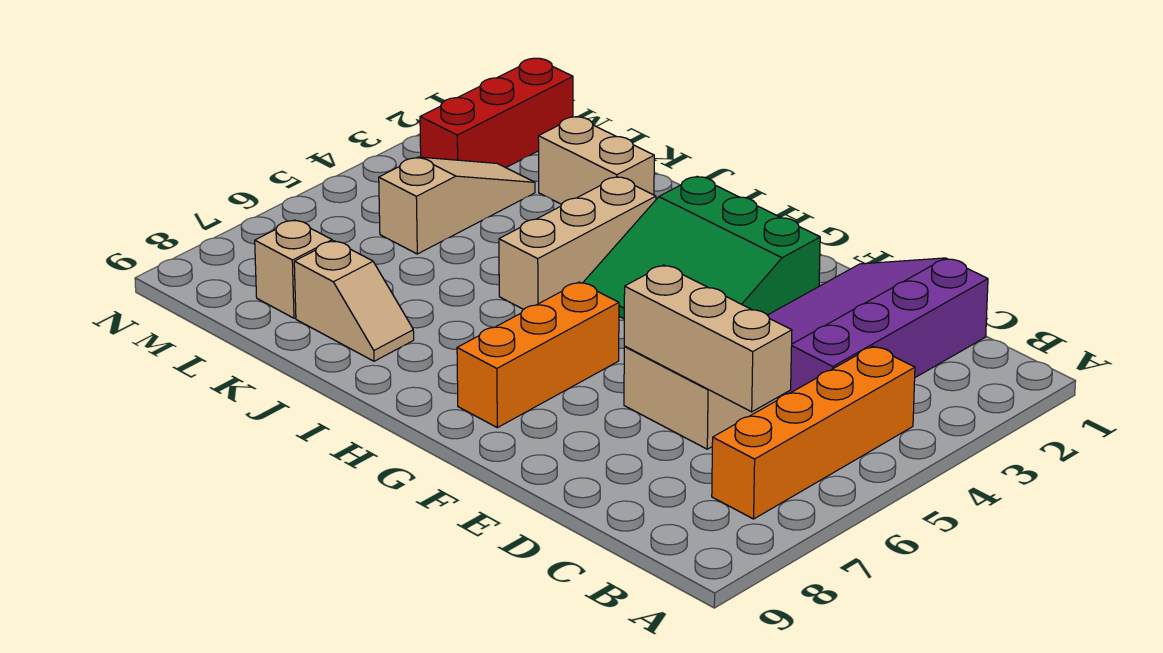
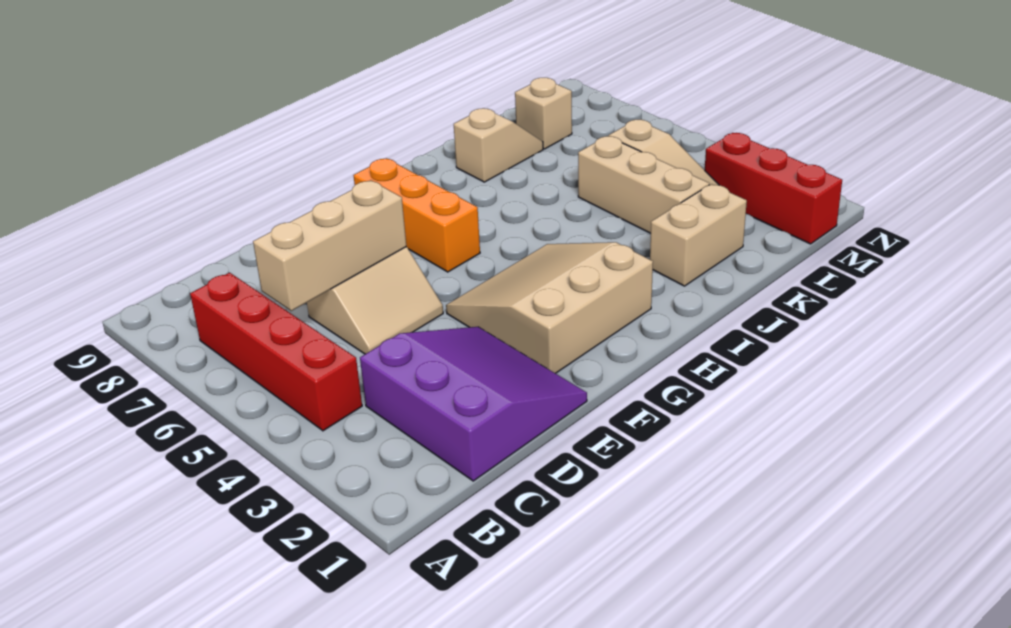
orange 1x4 brick [712,346,915,519] -> red 1x4 brick [190,273,362,431]
purple 3x4 slope [768,258,988,394] -> purple 3x3 slope [360,327,587,481]
green 3x3 slope [583,176,820,319] -> tan 3x3 slope [446,242,653,373]
tan 1x3 brick [499,177,656,309] -> tan 1x3 brick moved to [578,136,709,233]
tan 1x2 slope [294,241,414,361] -> tan 1x2 slope turned to [454,108,543,182]

